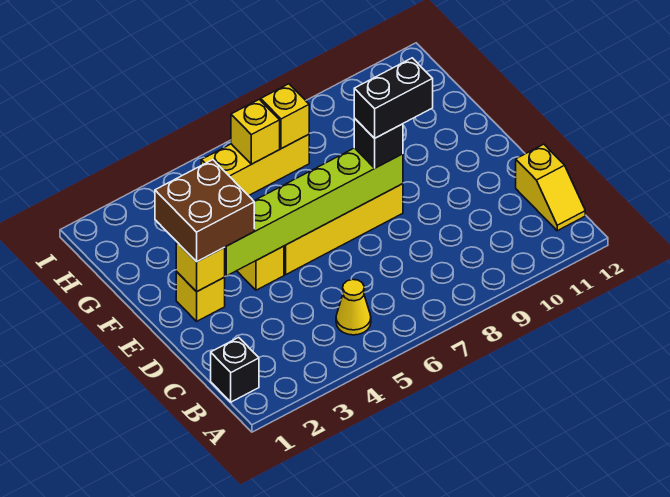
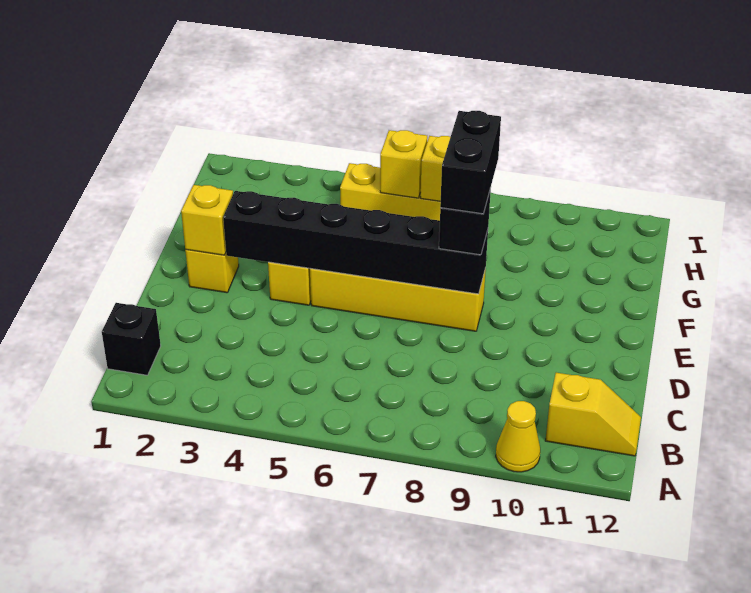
yellow 1x1 cone [336,279,371,335] -> yellow 1x1 cone moved to [496,401,540,472]
yellow 1x2 slope [516,144,585,231] -> yellow 1x2 slope turned to [545,373,641,456]
brown 2x2 brick [155,160,254,262] -> none
lime 1x6 brick [224,148,403,276] -> black 1x6 brick [223,191,488,294]
black 1x2 brick [354,58,433,138] -> black 1x2 brick turned to [440,111,501,214]

